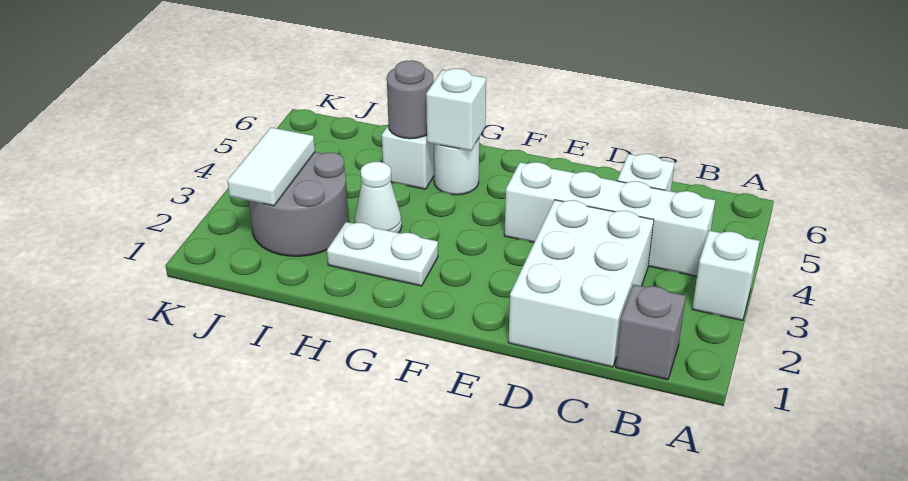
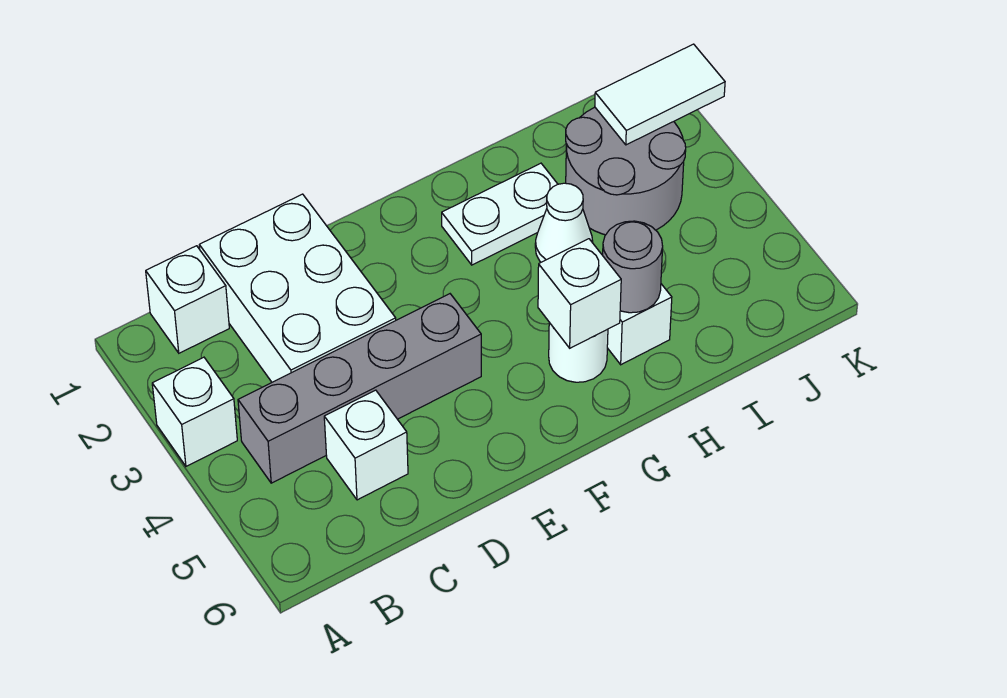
grey 1x1 brick [616,284,686,380] -> white 1x1 brick [146,246,229,353]
white 1x4 brick [504,162,715,276] -> grey 1x4 brick [238,294,481,483]
white 1x2 tile [227,127,315,206] -> white 1x2 tile turned to [595,44,725,145]

